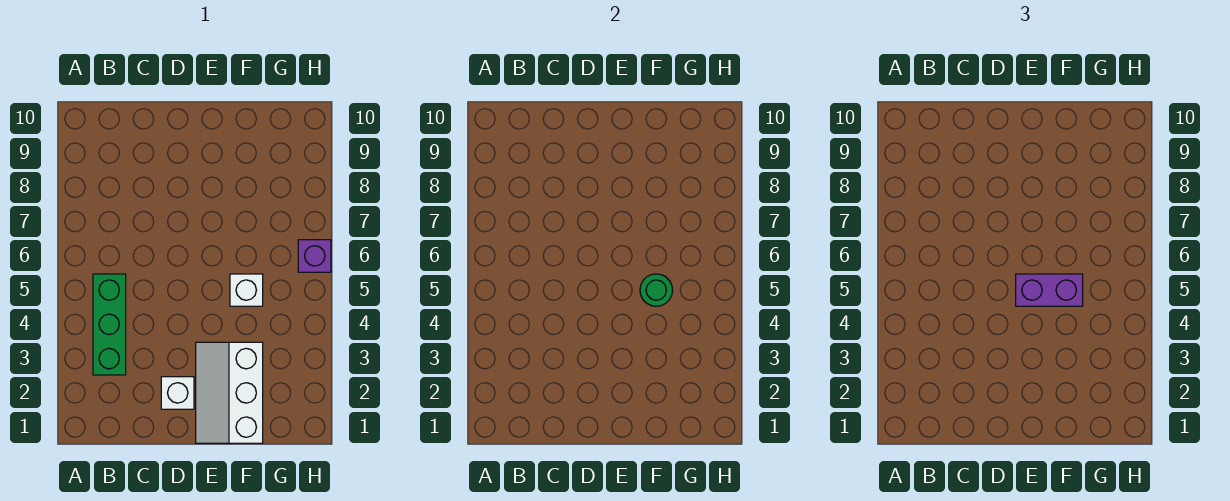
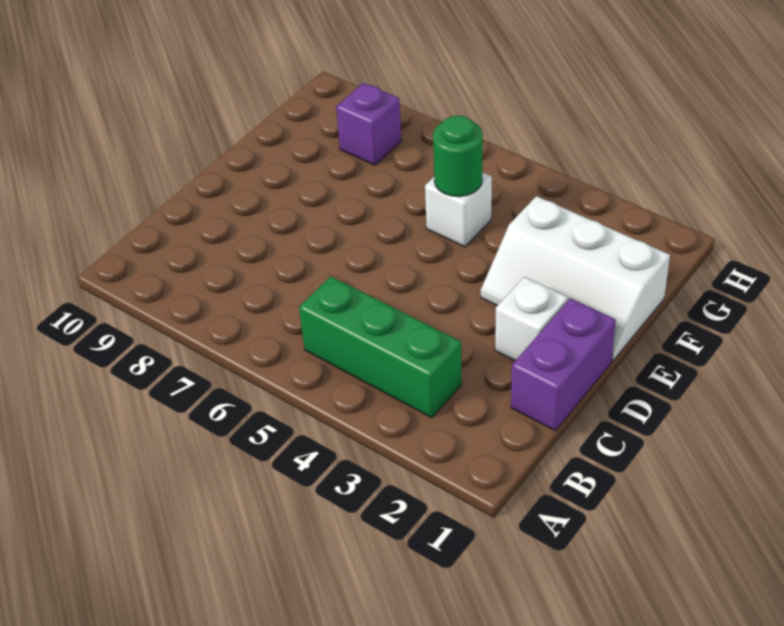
purple 1x2 brick [1016,274,1083,306] -> purple 1x2 brick moved to [511,298,616,431]
purple 1x1 brick [298,240,331,272] -> purple 1x1 brick moved to [336,83,401,165]

